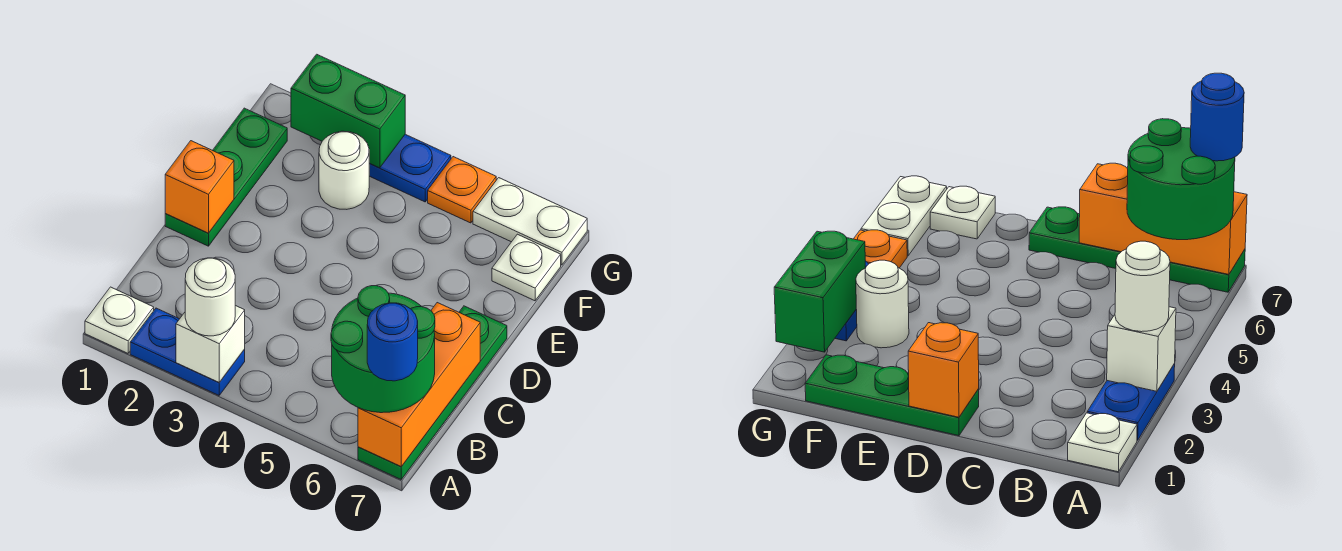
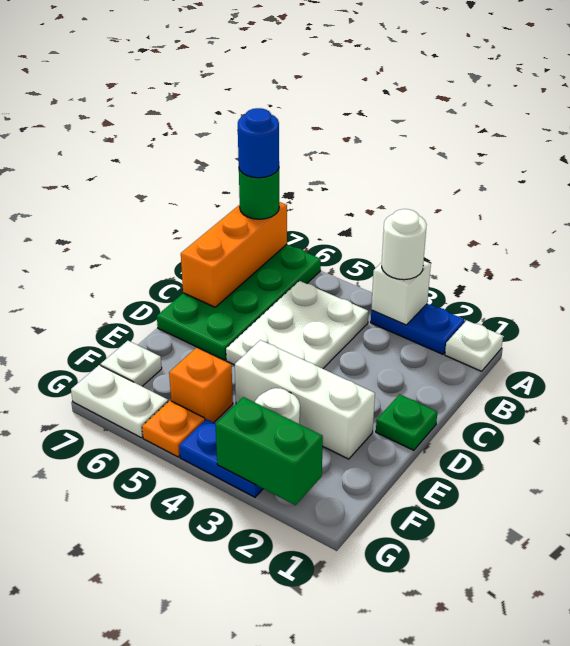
green 2x2 round brick [331,286,435,413] -> green 1x1 round brick [239,169,279,219]
green 1x4 plate [358,306,507,479] -> green 2x4 plate [157,244,321,360]
none -> white 2x3 plate [226,281,369,369]
green 1x3 plate [165,108,287,246] -> green 1x1 plate [376,394,437,450]
orange 1x1 brick [165,141,234,233] -> orange 1x1 brick moved to [169,348,233,422]
none -> white 1x3 brick [235,340,375,459]

